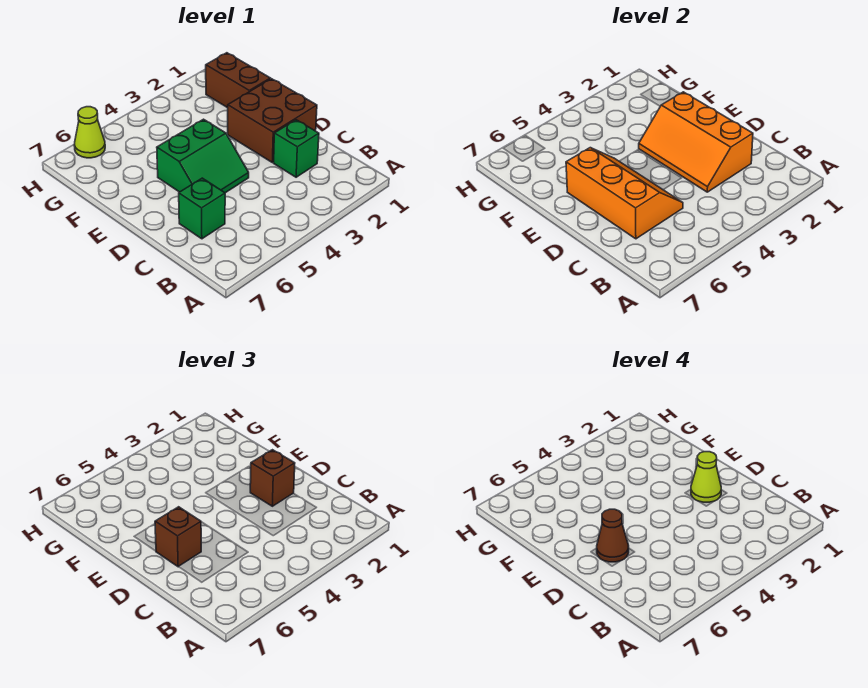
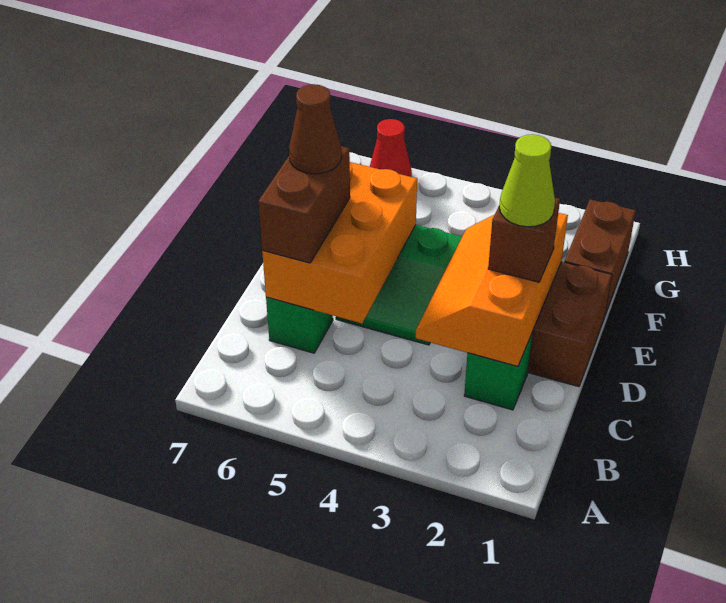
orange 2x3 slope [566,148,683,239] -> orange 2x3 brick [262,162,417,323]
brown 1x1 brick [155,507,201,567] -> brown 1x2 brick [258,146,350,263]
lime 1x1 cone [74,107,105,158] -> red 1x1 cone [370,119,412,177]

